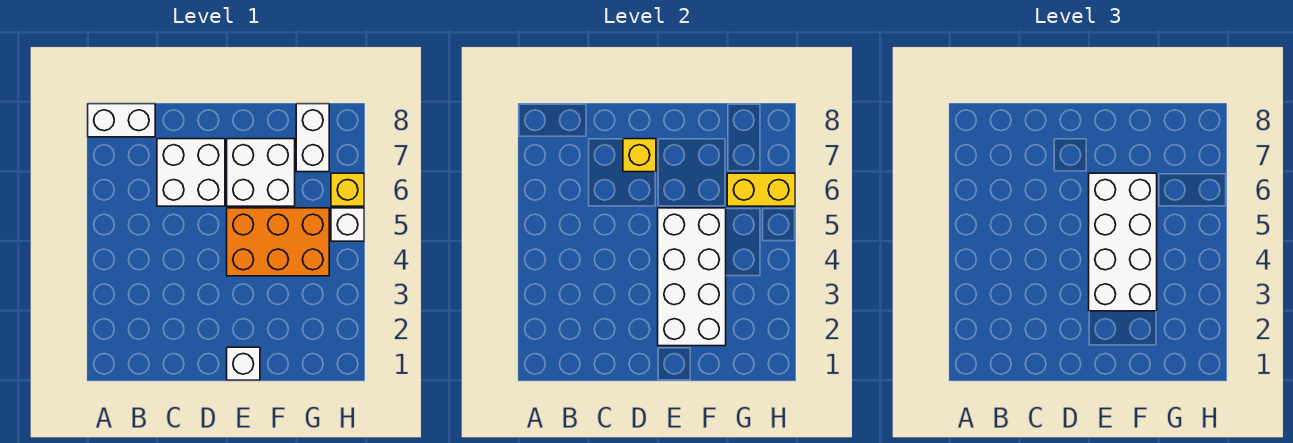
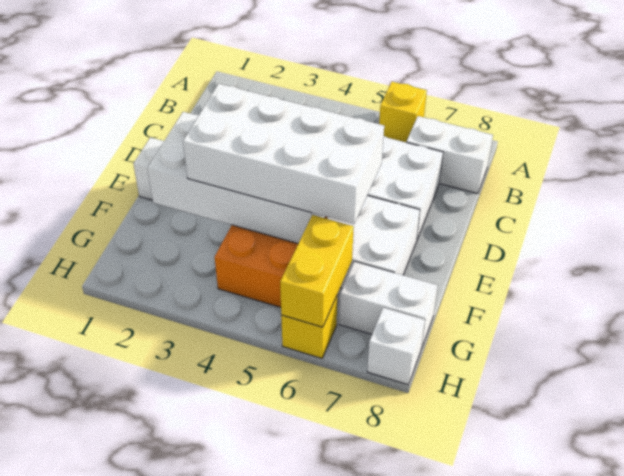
white 1x2 brick [88,104,155,137] -> white 1x2 brick turned to [406,116,493,194]
yellow 1x1 brick [623,139,656,172] -> yellow 1x1 brick moved to [379,82,427,142]
white 1x1 brick [331,208,364,241] -> white 1x1 brick moved to [367,308,425,385]

